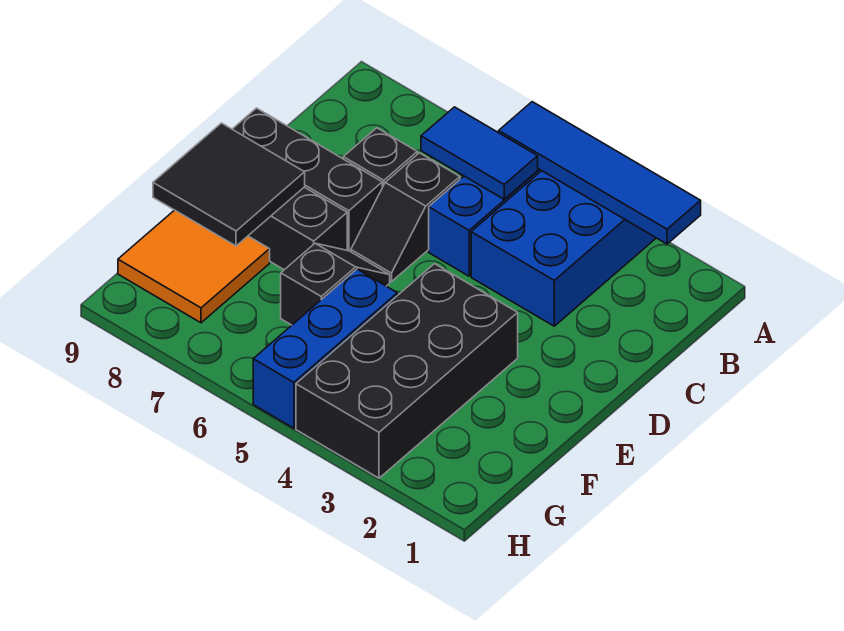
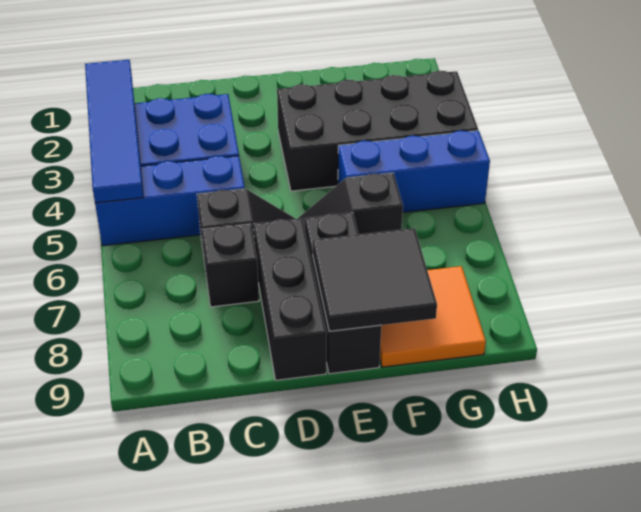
blue 1x2 tile [421,107,538,199] -> none

